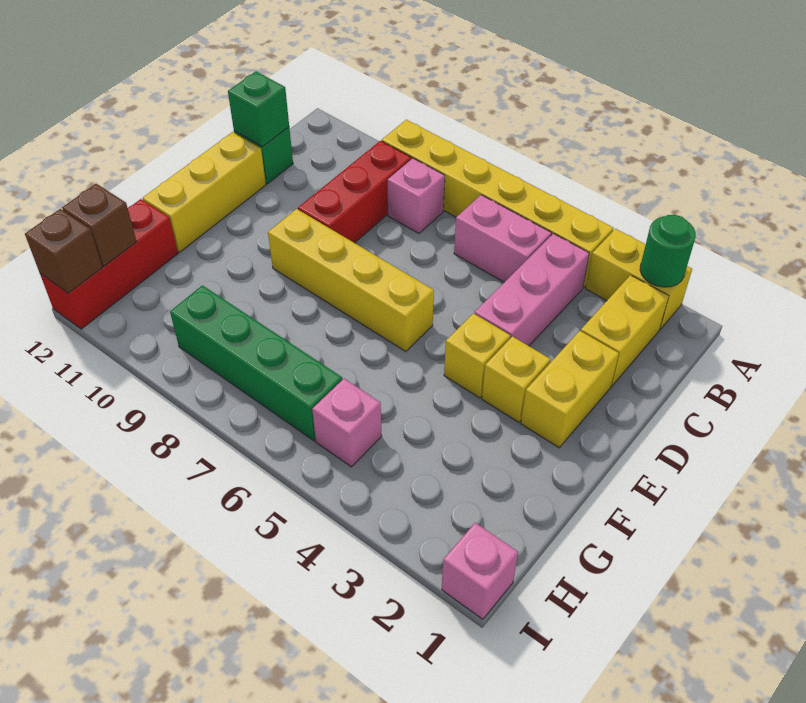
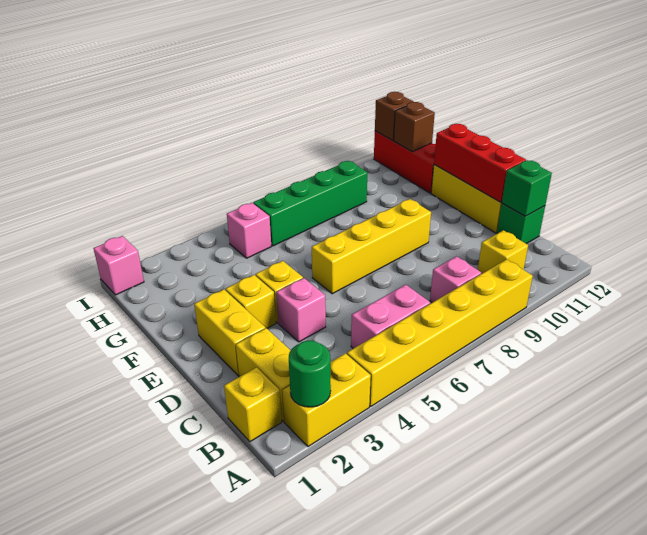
none -> yellow 1x1 brick [224,368,282,442]
pink 1x3 brick [475,234,589,346] -> pink 1x1 brick [276,278,326,342]
red 1x3 brick [298,141,411,243] -> red 1x3 brick moved to [434,124,526,202]
none -> yellow 1x1 brick [478,230,528,274]

